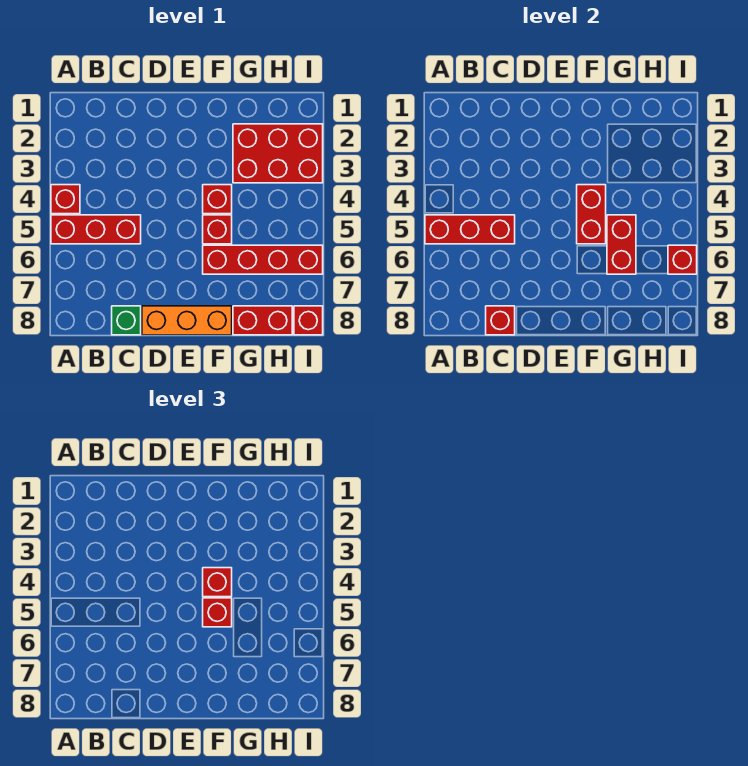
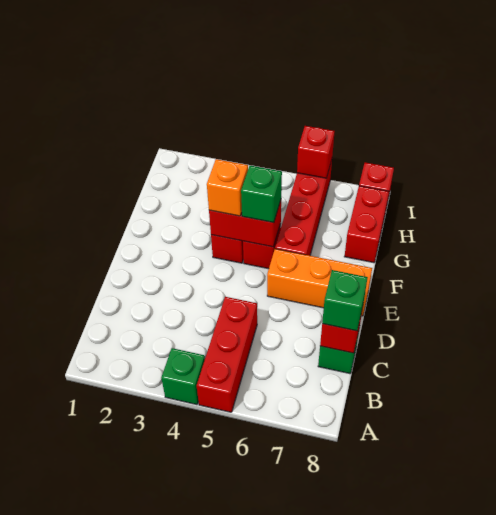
red 1x1 brick [51,185,80,214] -> green 1x1 brick [161,348,205,405]
red 1x3 brick [425,215,515,244] -> none
none -> green 1x1 brick [322,270,368,331]
orange 1x3 brick [142,306,232,335] -> orange 1x3 brick turned to [267,249,372,316]
red 1x1 brick [203,568,232,597] -> orange 1x1 brick [207,159,248,216]
red 1x1 brick [203,598,232,627] -> green 1x1 brick [241,166,282,223]
red 2x3 brick [233,124,323,183] -> none
red 1x2 brick [607,215,636,274] -> none

